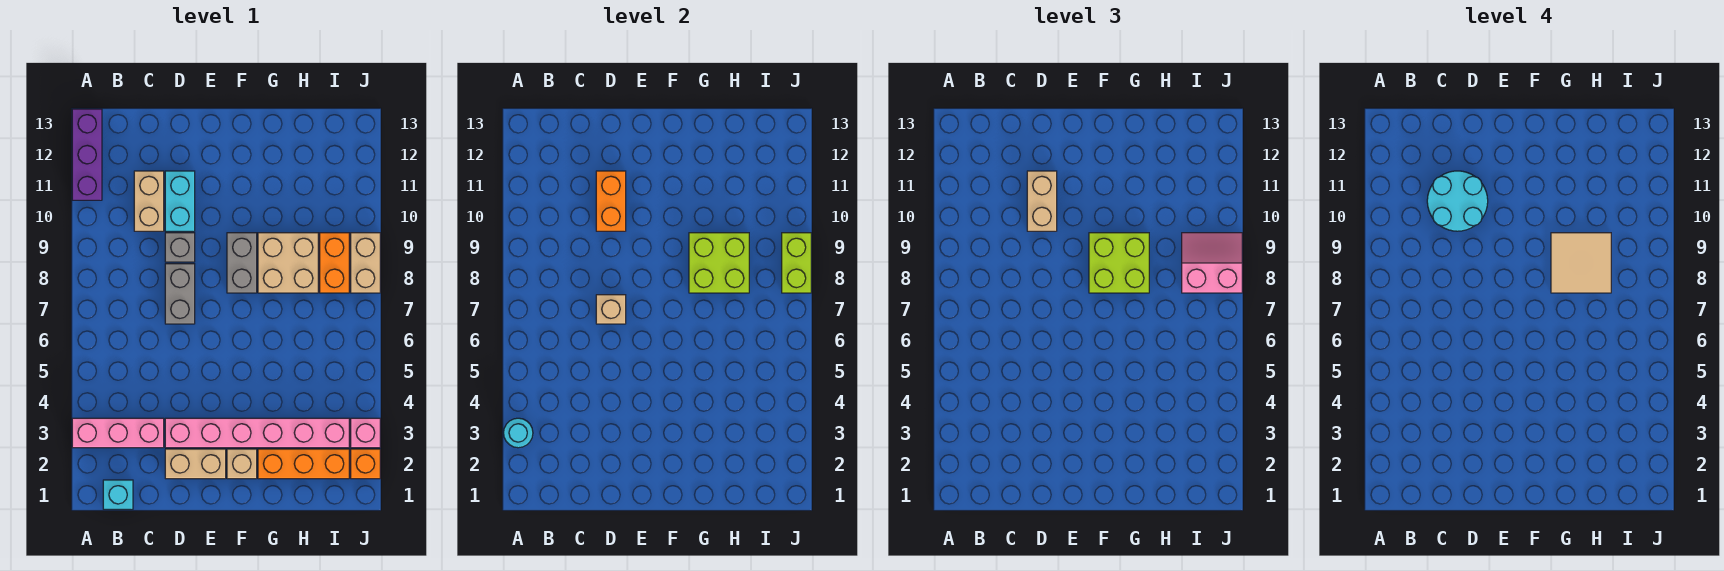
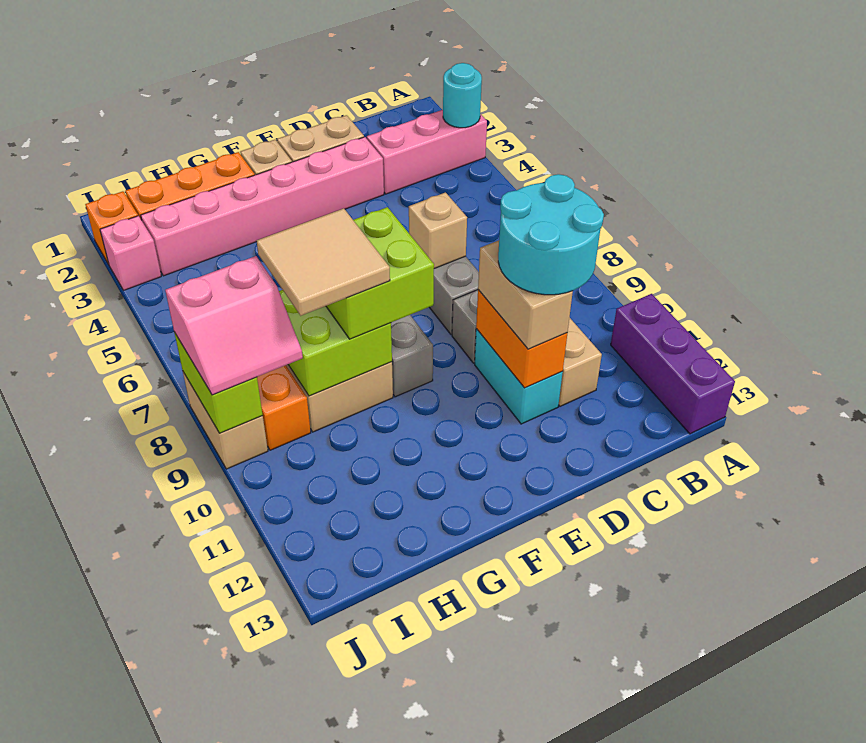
cyan 1x1 brick [103,480,133,509] -> none

